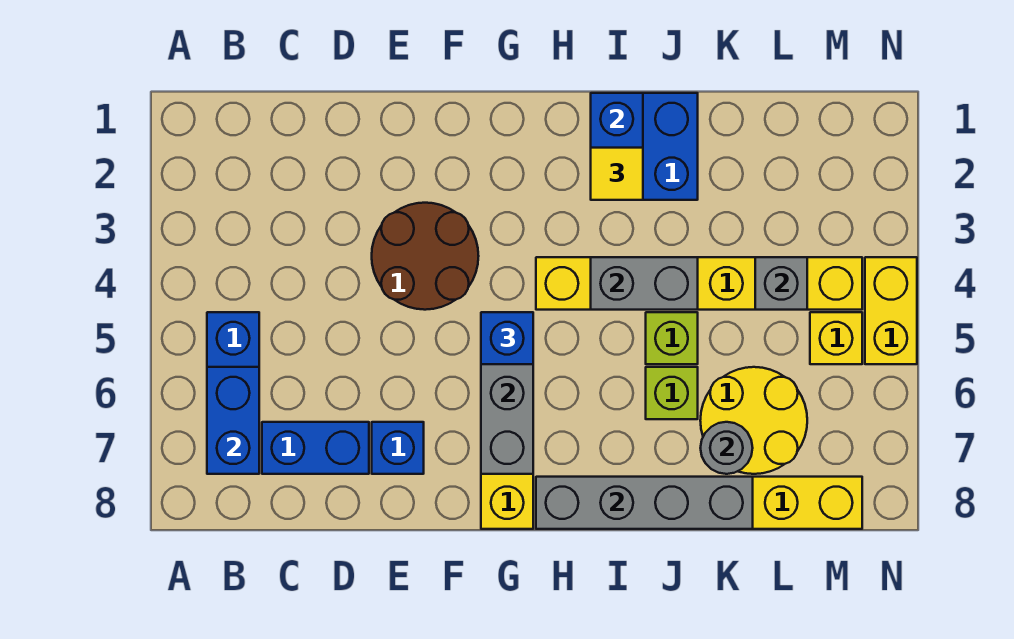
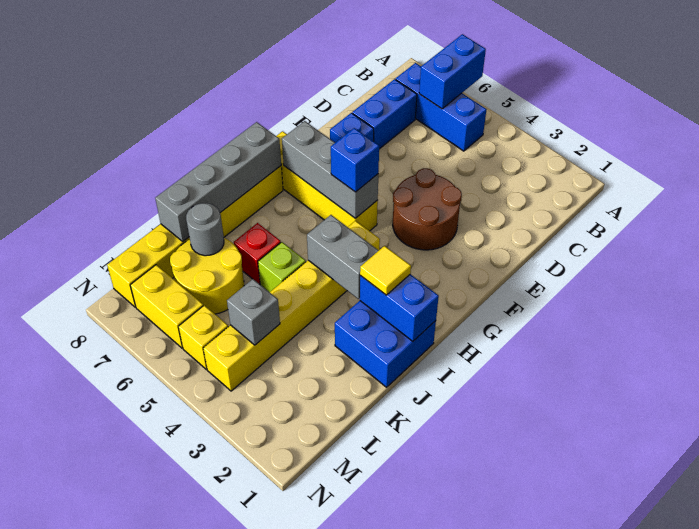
blue 1x2 brick [207,367,259,474] -> blue 1x2 brick turned to [419,34,486,109]
grey 1x2 brick [591,257,698,310] -> grey 1x2 brick turned to [307,215,379,299]
lime 1x1 brick [646,367,698,419] -> red 1x1 brick [234,223,281,284]
yellow 1x2 brick [865,257,917,364] -> yellow 1x2 brick moved to [130,265,203,348]

